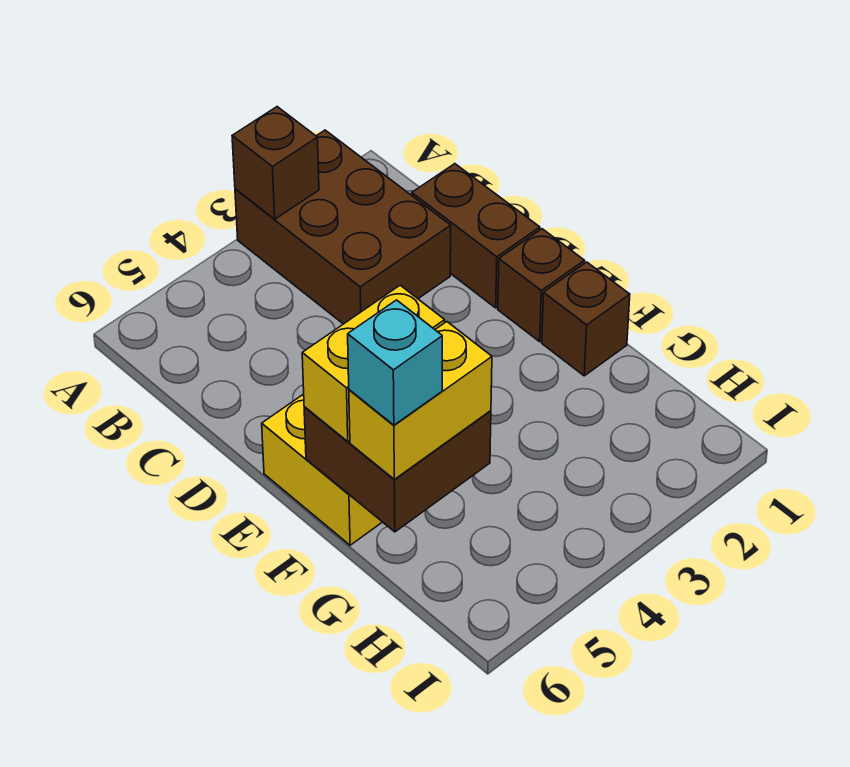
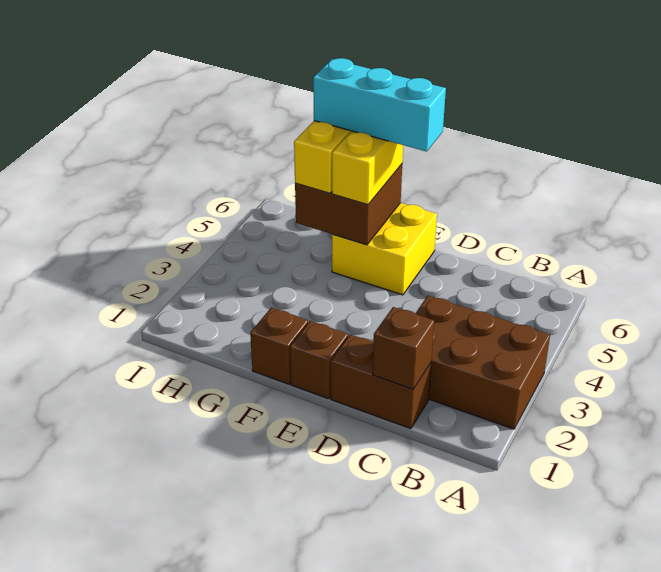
brown 1x1 brick [232,107,319,219] -> brown 1x1 brick moved to [373,307,434,389]
cyan 1x1 brick [348,300,442,425] -> cyan 1x3 brick [313,58,446,151]

